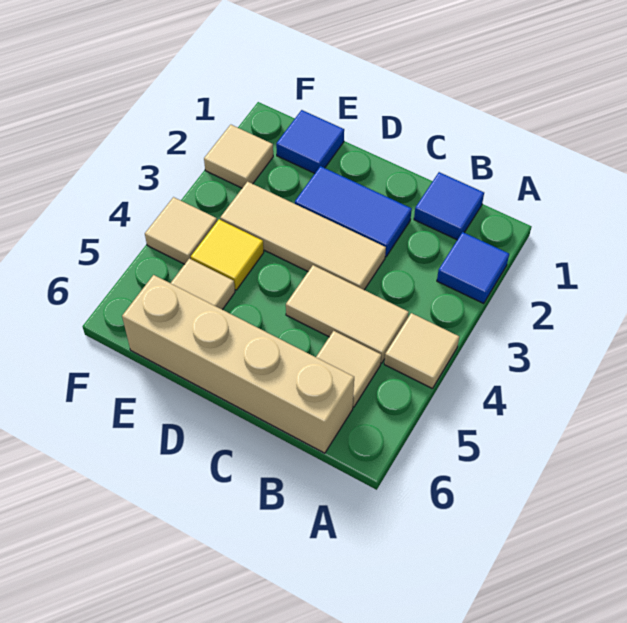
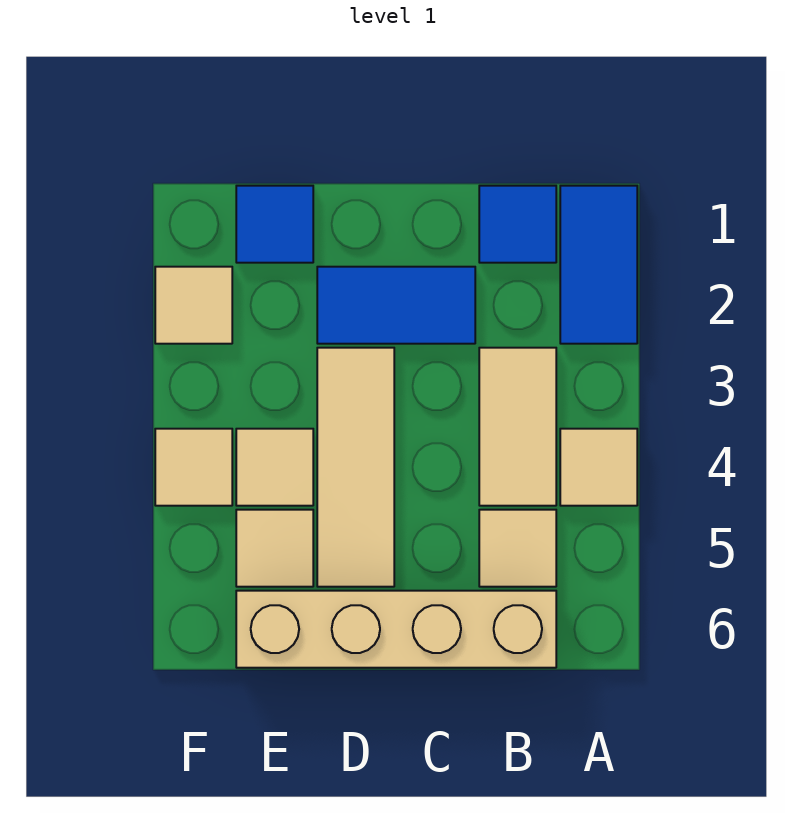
blue 1x1 tile [437,232,509,304] -> blue 1x2 tile [560,186,637,344]
tan 1x2 tile [286,265,409,363] -> tan 1x2 tile turned to [479,348,556,506]
tan 1x3 tile [220,182,386,290] -> tan 1x3 tile turned to [317,348,394,587]
yellow 1x1 tile [191,219,264,290] -> tan 1x1 tile [236,429,313,506]

